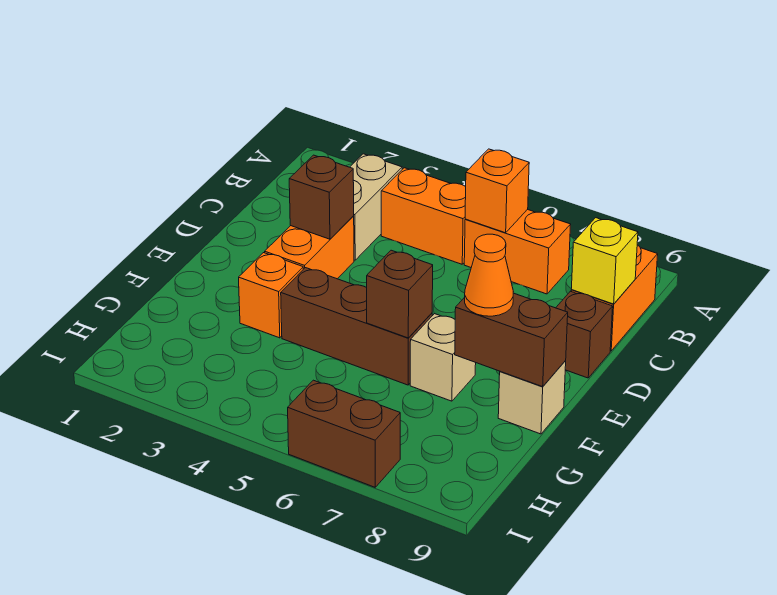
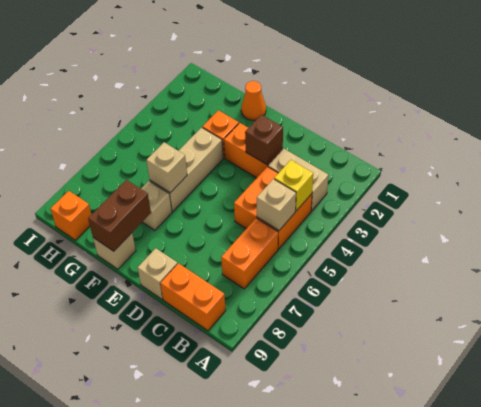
orange 1x2 brick [381,168,466,264] -> orange 2x2 brick [234,167,312,249]
none -> tan 1x1 brick [257,179,296,230]
orange 1x1 brick [465,149,529,233] -> orange 1x1 brick moved to [50,191,92,240]
yellow 1x1 brick [571,218,638,304] -> yellow 1x1 brick moved to [274,160,313,211]
brown 1x1 brick [556,291,613,378] -> tan 1x1 brick [138,248,178,299]
brown 1x3 brick [281,268,432,385] -> tan 1x3 brick [150,127,223,212]
brown 1x1 brick [367,250,433,338] -> tan 1x1 brick [146,142,187,193]
orange 1x1 cone [465,234,513,316] -> orange 1x1 cone moved to [241,81,266,120]
brown 1x2 brick [288,380,400,487] -> none

